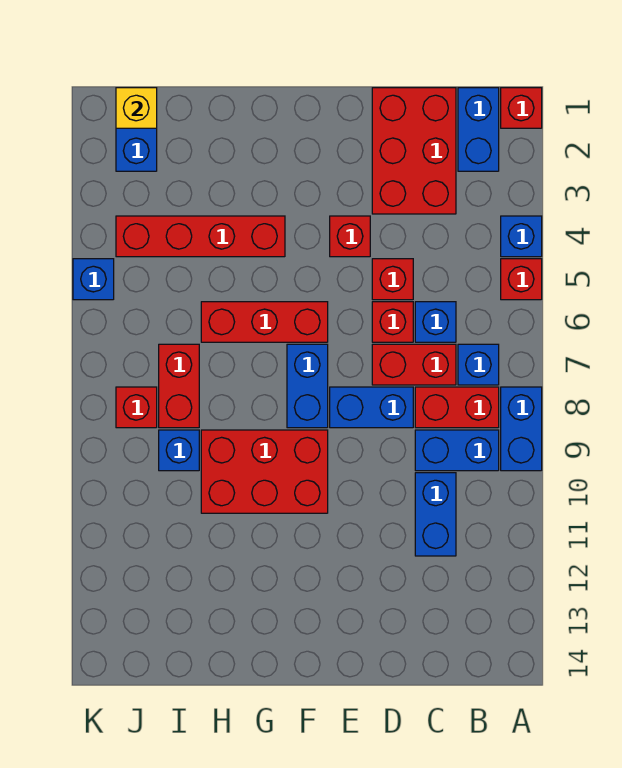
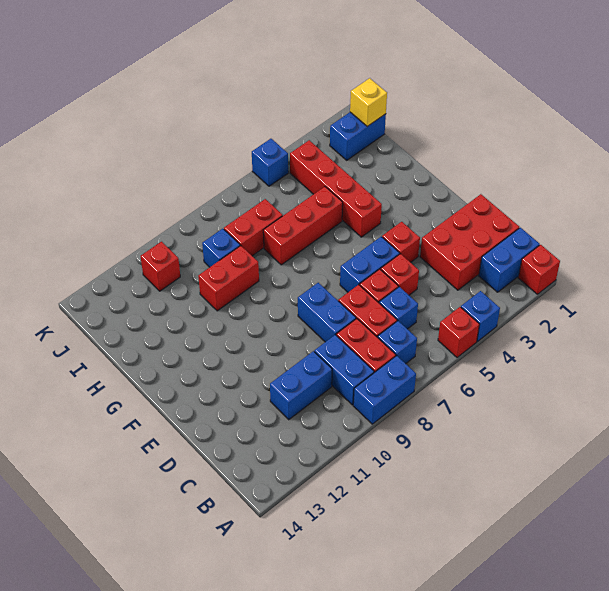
red 1x3 brick [201,302,328,342] -> red 1x3 brick turned to [263,187,343,265]
blue 1x2 brick [287,344,328,428] -> blue 1x2 brick moved to [340,237,400,292]
red 2x3 brick [201,430,328,513] -> red 1x2 brick [198,246,259,311]
red 1x1 brick [116,387,157,428] -> red 1x1 brick moved to [141,242,180,291]

